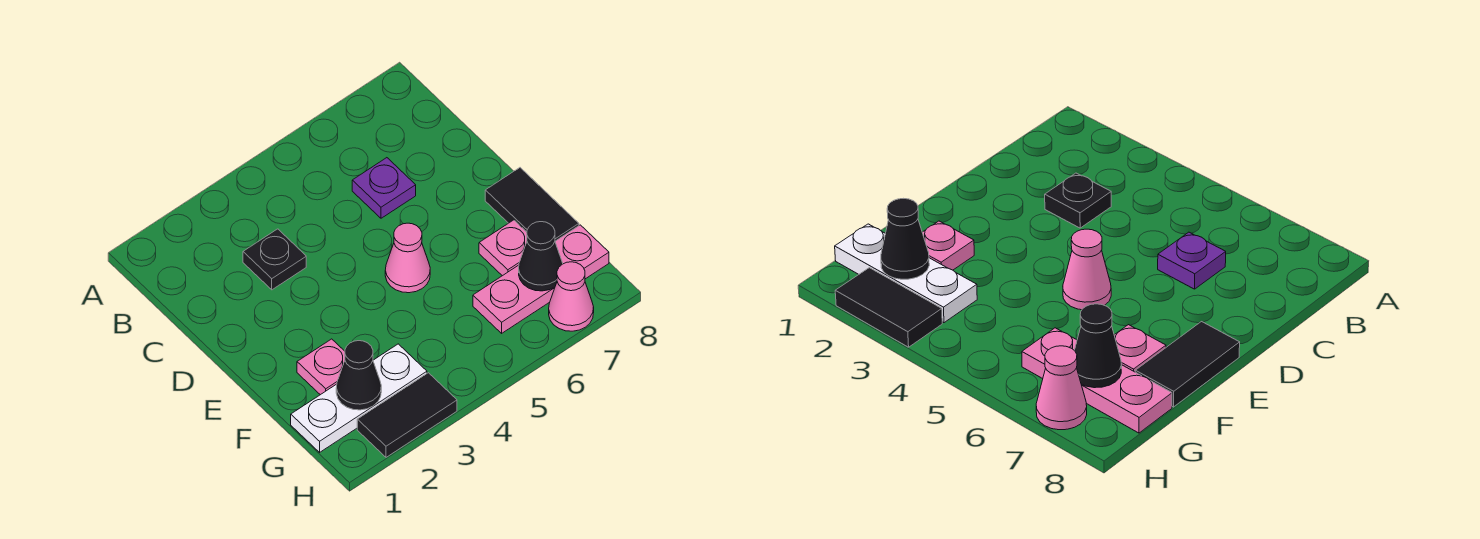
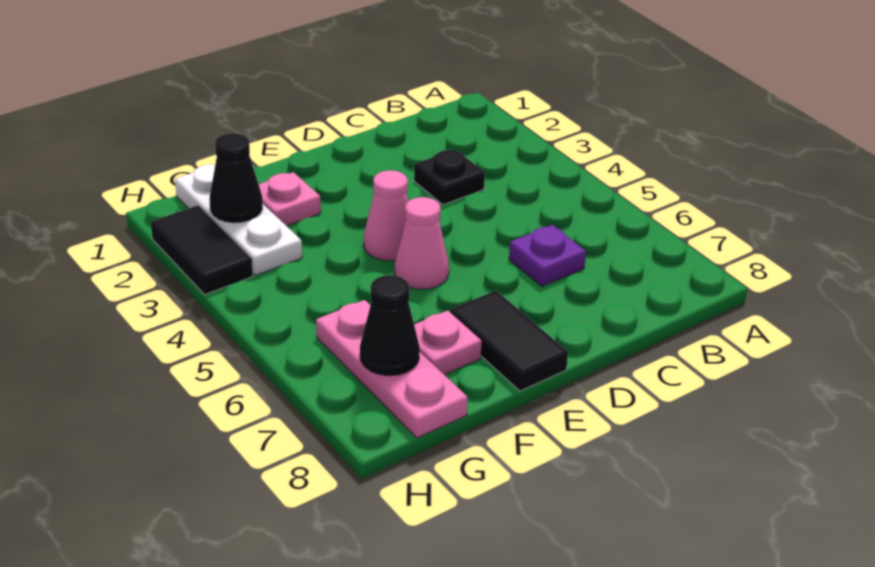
black 1x2 tile [485,168,579,241] -> black 1x2 tile turned to [450,291,568,391]
pink 1x1 cone [549,262,594,331] -> pink 1x1 cone moved to [364,170,408,261]

